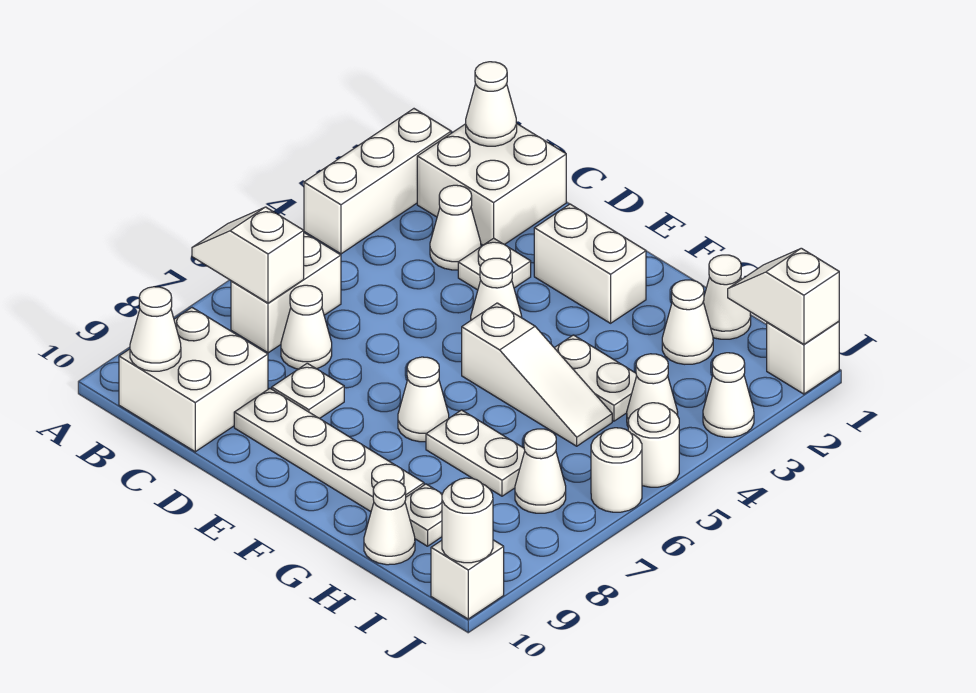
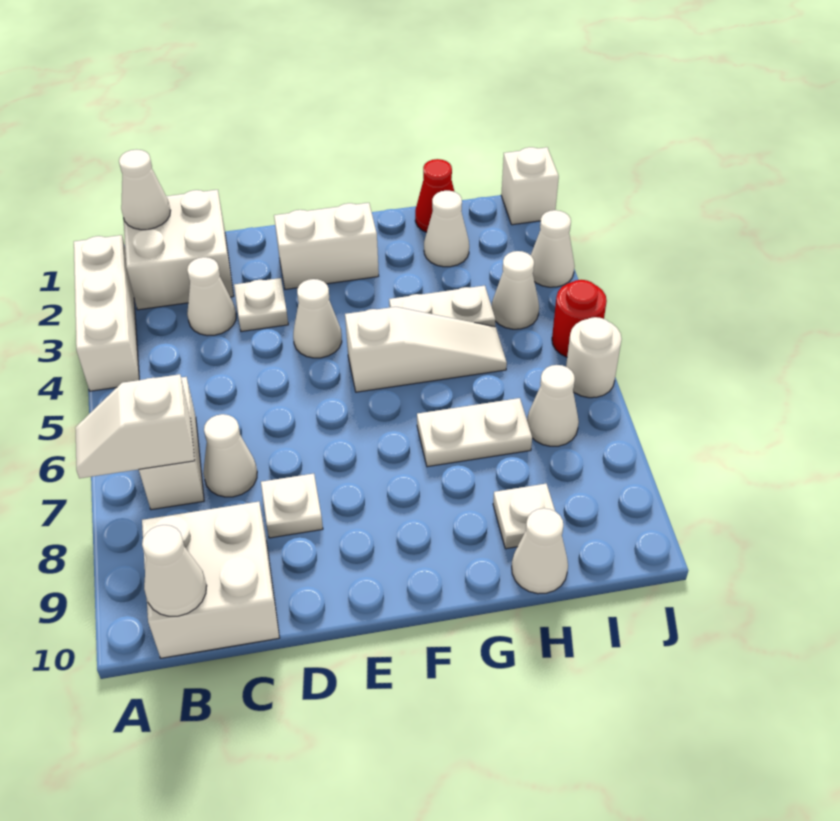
white 1x4 plate [234,389,424,512] -> none
white 1x1 cone [398,357,449,442] -> none
white 1x1 cone [703,255,751,339] -> red 1x1 cone [415,159,454,232]
white 1x2 slope [728,248,839,344] -> none
white 1x1 round brick [628,403,679,487] -> red 1x1 round brick [552,280,607,357]
white 1x1 brick [431,540,504,619] -> none
white 1x1 round brick [442,478,493,563] -> none

